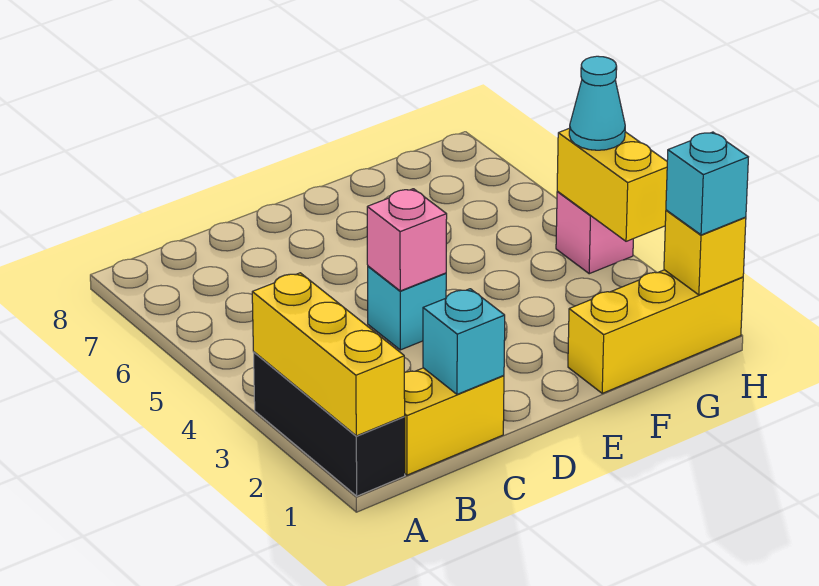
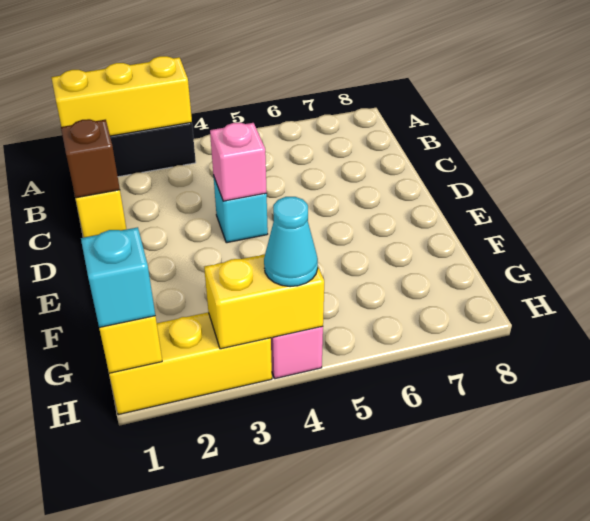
cyan 1x1 brick [423,289,505,394] -> brown 1x1 brick [61,119,120,198]
yellow 1x3 brick [568,270,743,393] -> yellow 1x3 brick turned to [109,312,272,415]

